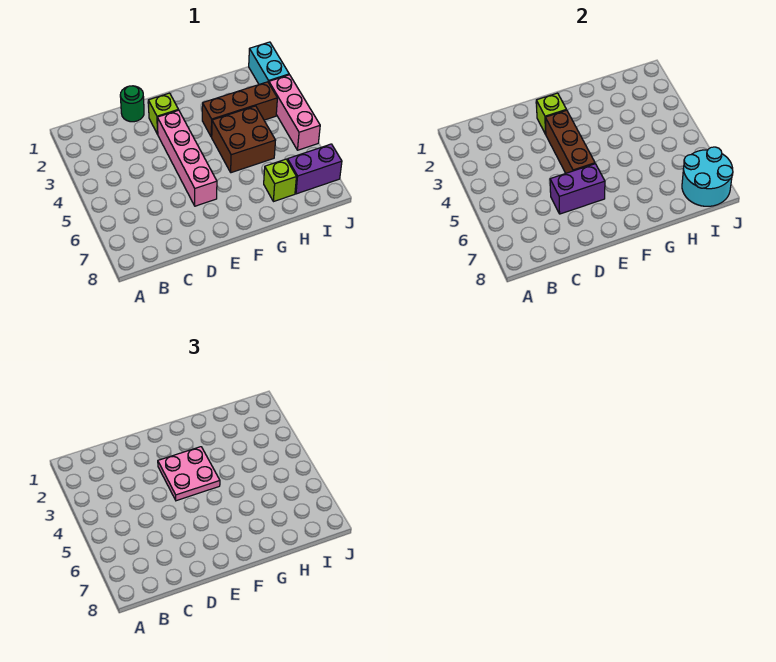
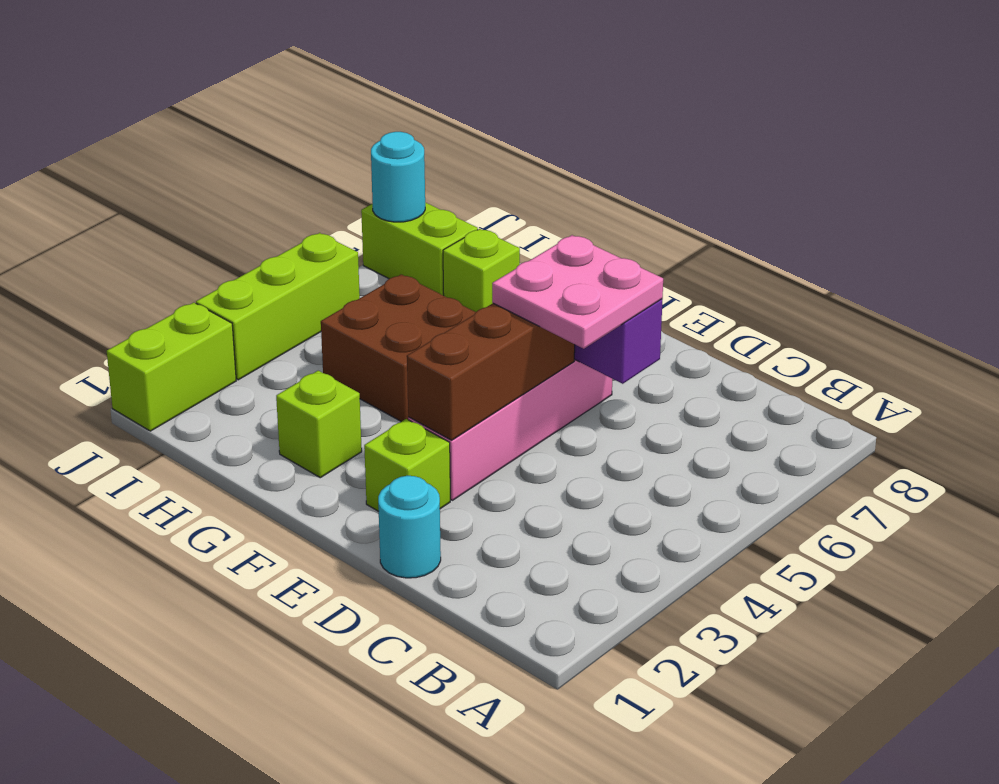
green 1x1 round brick [120,86,144,122] -> cyan 1x1 round brick [378,476,441,578]
lime 1x1 brick [536,93,566,134] -> lime 1x1 brick moved to [276,371,362,478]
pink 2x2 plate [158,447,220,501] -> pink 2x2 plate moved to [492,235,663,349]
brown 1x3 brick [202,82,277,137] -> none
purple 1x2 brick [287,144,342,194] -> lime 1x2 brick [361,202,478,296]
cyan 2x2 round brick [682,147,733,206] -> cyan 1x1 round brick [371,132,425,222]
cyan 1x2 brick [249,42,289,85] -> lime 1x2 brick [107,302,236,431]
pink 1x3 brick [269,75,320,150] -> lime 1x3 brick [196,233,360,380]

